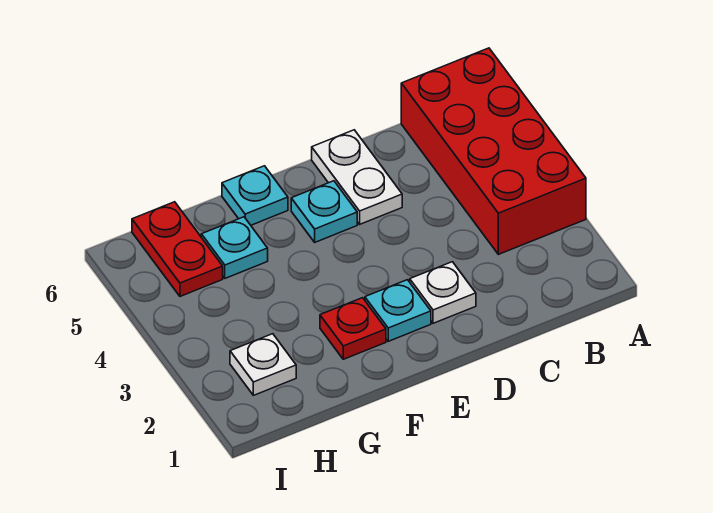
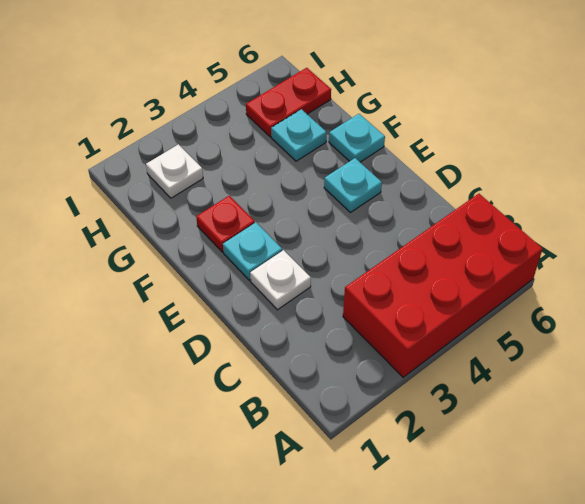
white 1x2 plate [312,130,402,224] -> none

